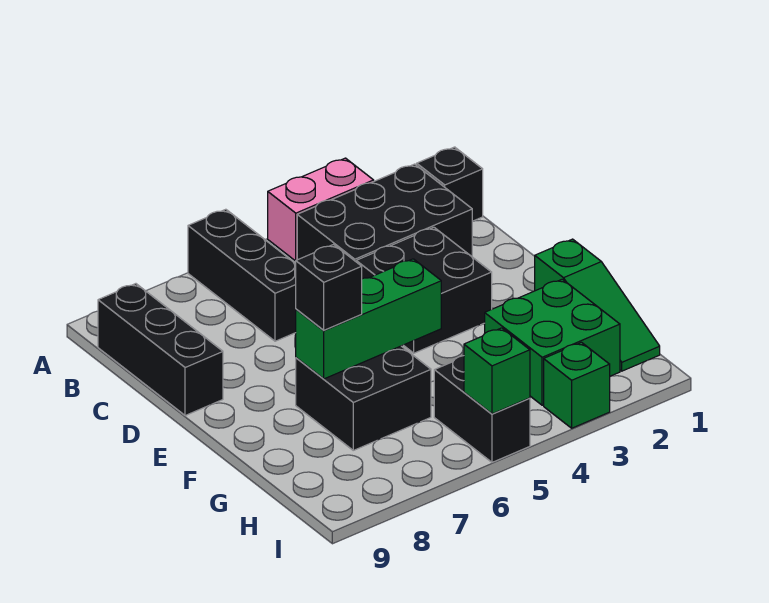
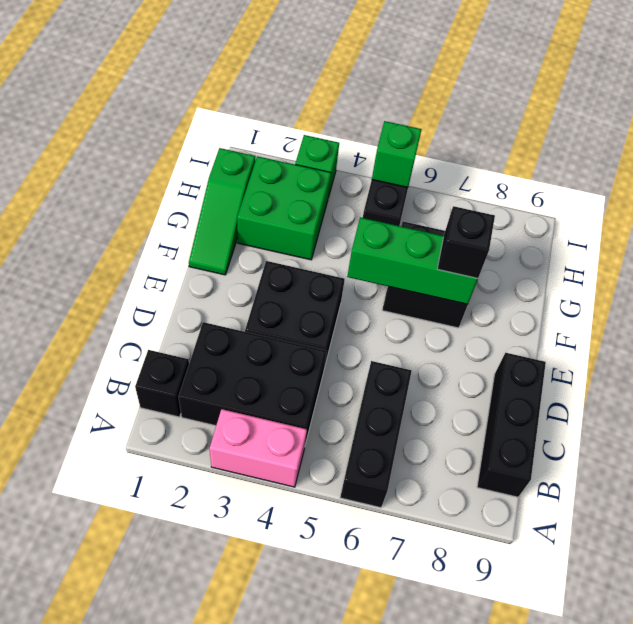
green 1x3 slope [535,239,660,371] -> green 1x3 slope turned to [189,148,255,275]

